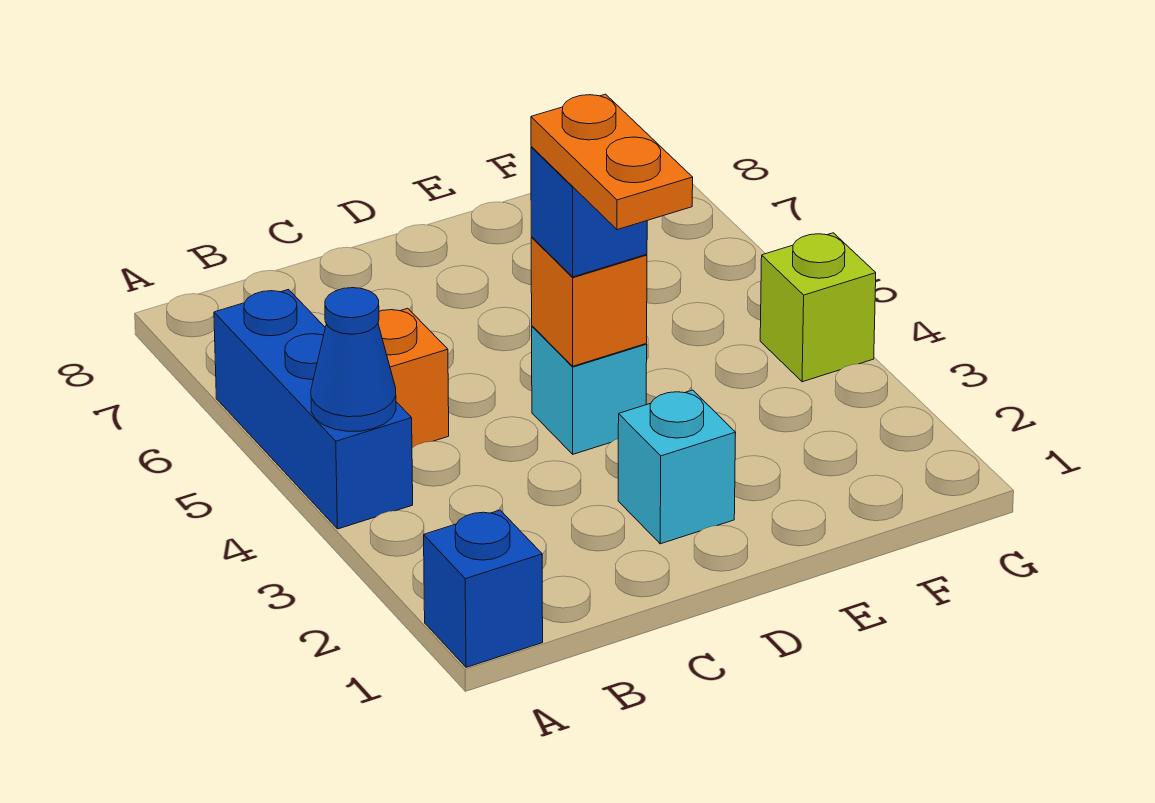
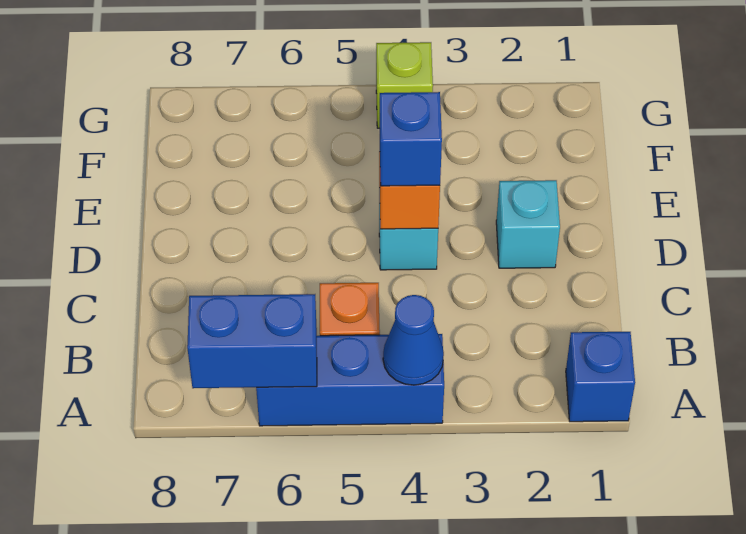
none -> blue 1x2 brick [187,294,317,388]
orange 1x2 plate [531,94,693,230] -> none

